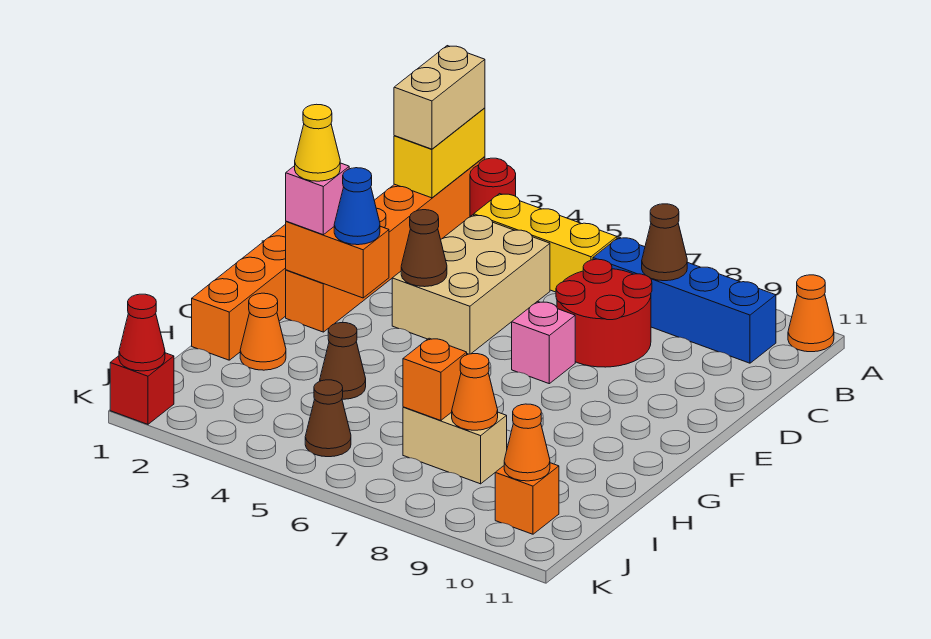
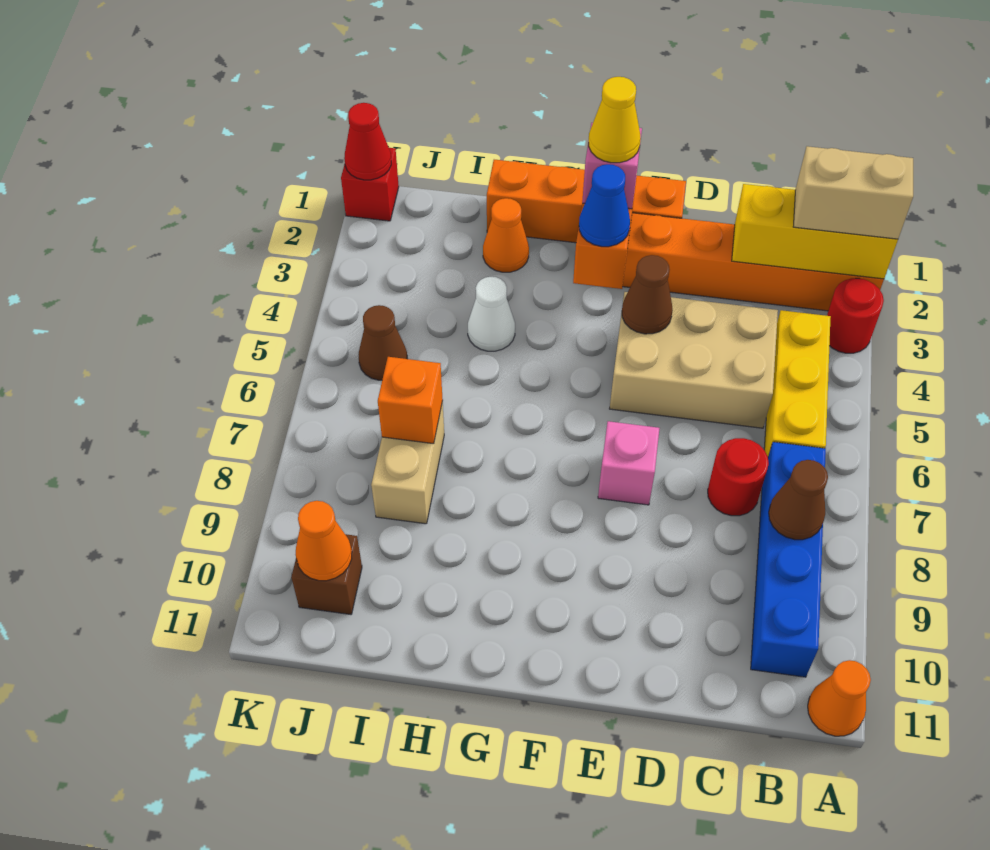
yellow 1x2 brick [394,108,485,198] -> yellow 1x3 brick [732,184,898,279]
red 2x2 round brick [556,259,652,367] -> red 1x1 round brick [708,438,769,516]
brown 1x1 cone [320,323,366,399] -> white 1x1 cone [468,277,515,351]
orange 1x1 cone [452,354,498,430] -> none
orange 1x1 brick [495,463,559,534] -> brown 1x1 brick [291,534,362,614]

